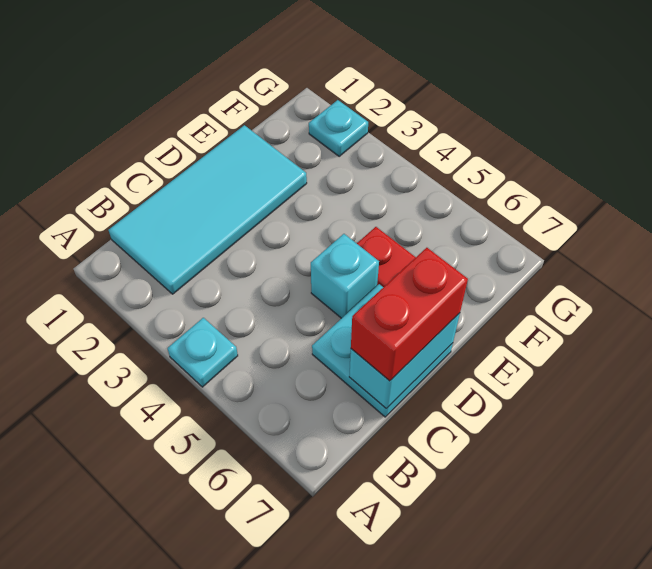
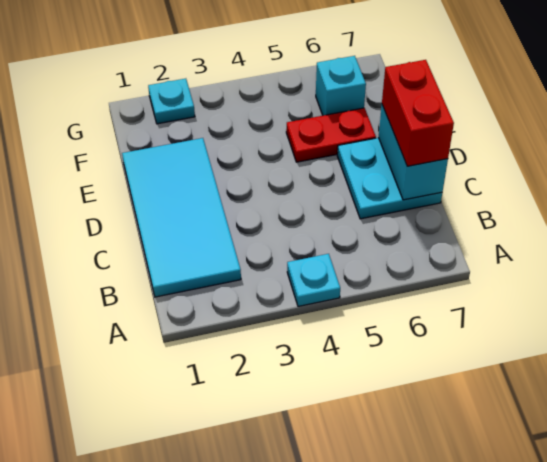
cyan 1x1 brick [311,234,379,318] -> cyan 1x1 brick moved to [316,56,366,116]

